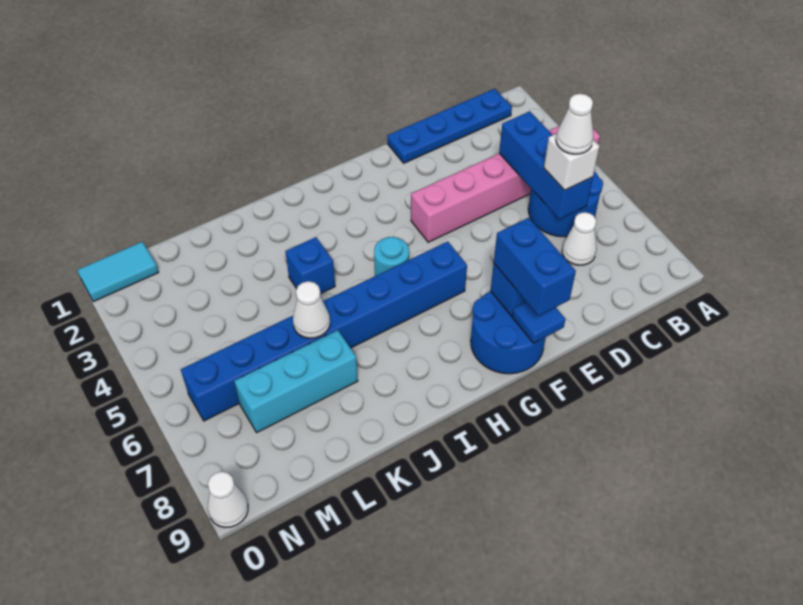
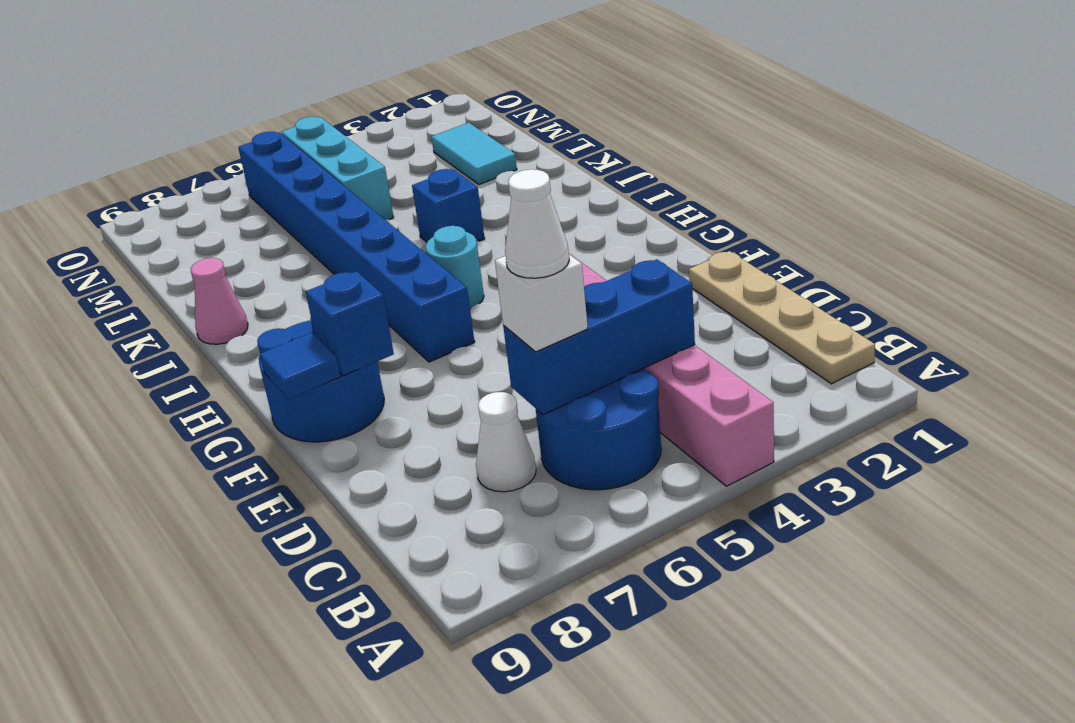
blue 1x4 plate [387,89,512,163] -> tan 1x4 plate [689,251,875,384]
blue 1x2 brick [494,218,576,316] -> none
none -> pink 1x1 cone [191,258,248,344]
white 1x1 cone [293,281,330,338] -> none
cyan 1x3 brick [234,330,358,432] -> cyan 1x3 brick moved to [281,117,394,220]
cyan 1x2 tile [77,242,159,302] -> cyan 1x2 tile moved to [432,123,517,184]
white 1x1 cone [208,471,248,528] -> none

